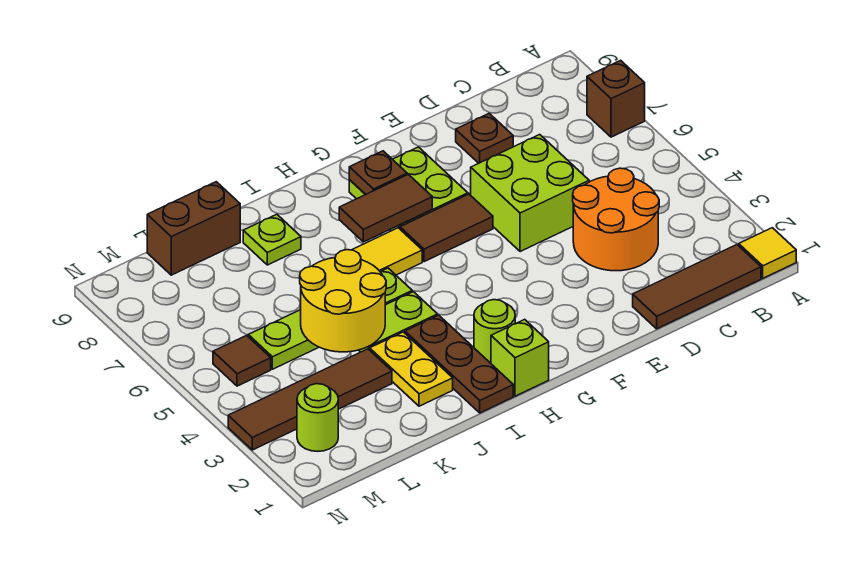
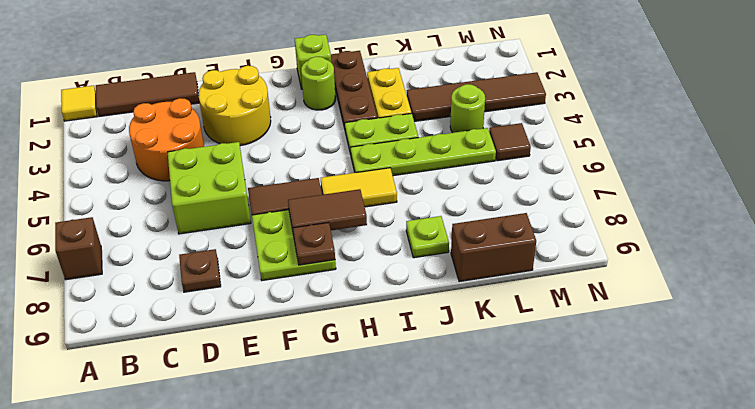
yellow 2x2 round brick [300,250,386,352] -> yellow 2x2 round brick moved to [199,66,271,146]
lime 1x1 round brick [297,384,338,451] -> lime 1x1 round brick moved to [450,84,485,133]

